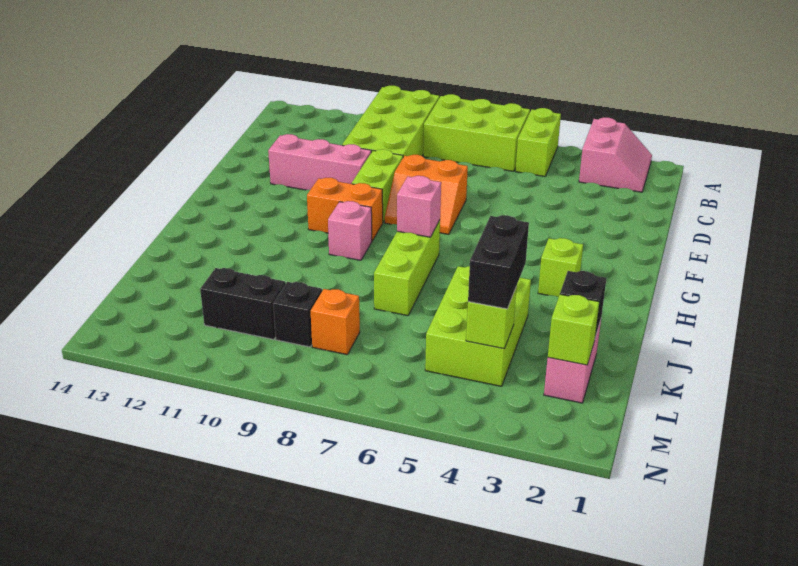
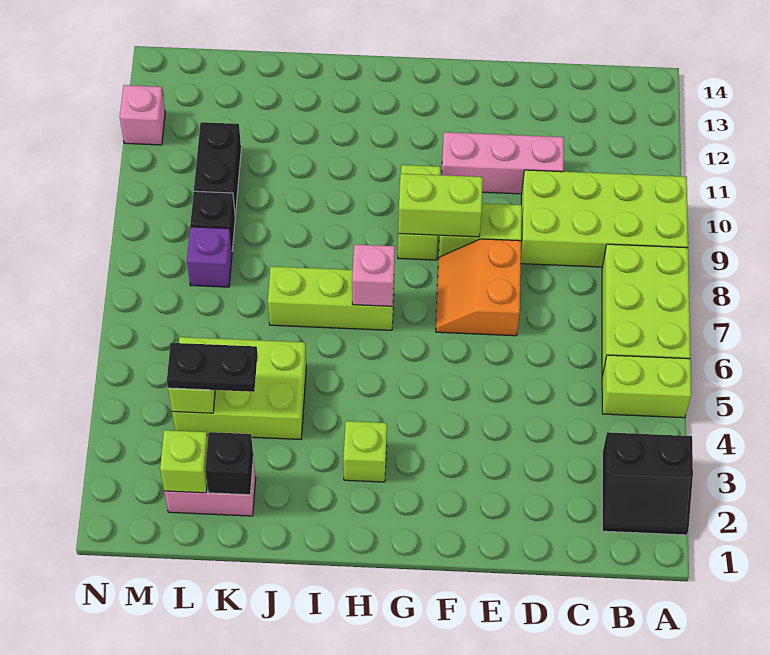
pink 2x2 slope [579,117,652,192] -> black 2x2 slope [602,432,693,535]
pink 1x3 brick [268,134,371,190] -> pink 1x3 brick turned to [442,132,564,194]
none -> lime 1x2 brick [398,174,483,237]
orange 1x2 brick [307,178,383,241] -> lime 1x2 brick [398,165,440,260]
pink 1x1 brick [328,201,372,260] -> pink 1x1 brick moved to [120,85,165,145]
black 1x2 brick [468,215,529,309] -> black 1x2 plate [167,343,257,392]
orange 1x1 brick [311,289,360,355] -> purple 1x1 brick [187,227,232,287]

